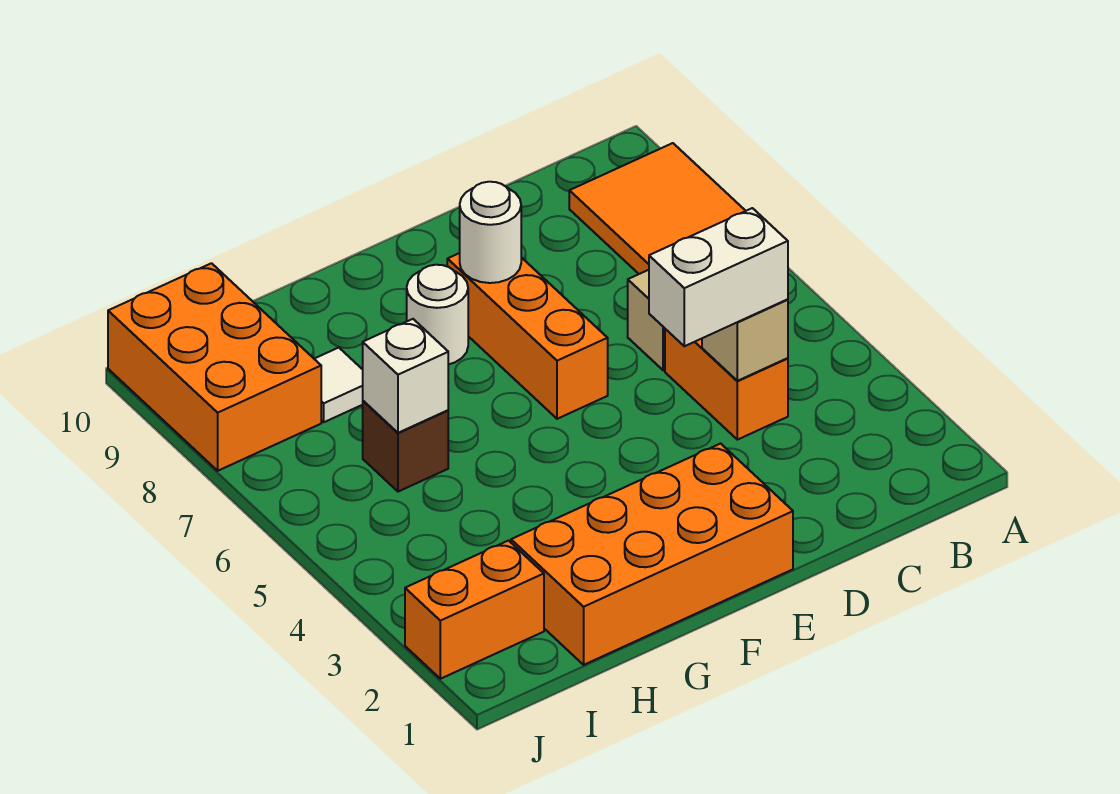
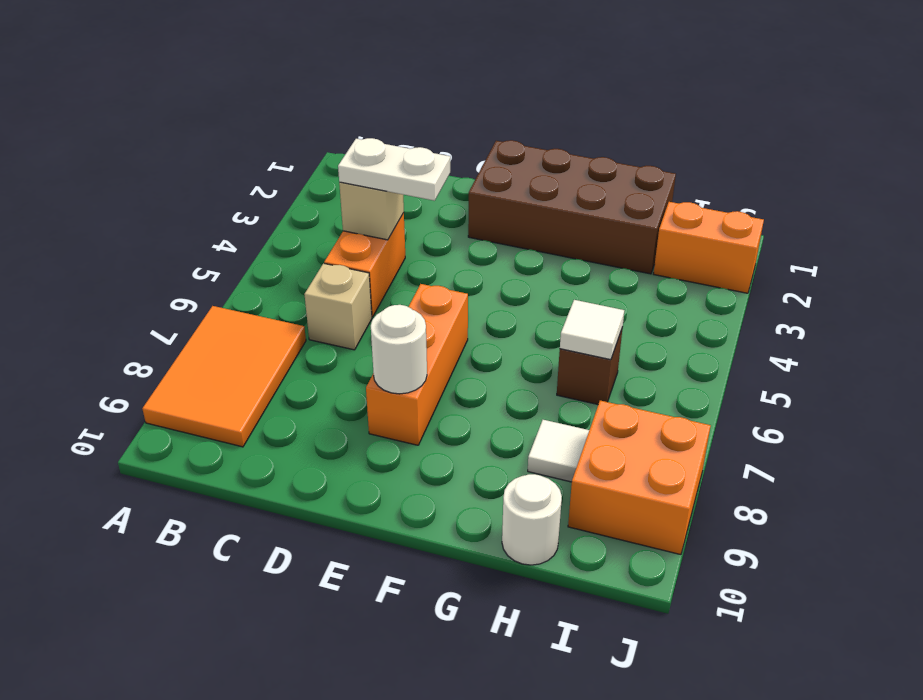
white 1x2 brick [649,208,788,346] -> white 1x2 plate [338,138,450,201]
orange 2x4 brick [511,444,793,665] -> brown 2x4 brick [468,140,676,274]
white 1x1 round brick [407,265,468,365] -> white 1x1 round brick moved to [502,474,562,565]
white 1x1 brick [363,319,448,433] -> white 1x1 tile [560,300,624,360]
orange 2x3 brick [108,263,321,471] -> orange 2x2 brick [568,401,711,555]

